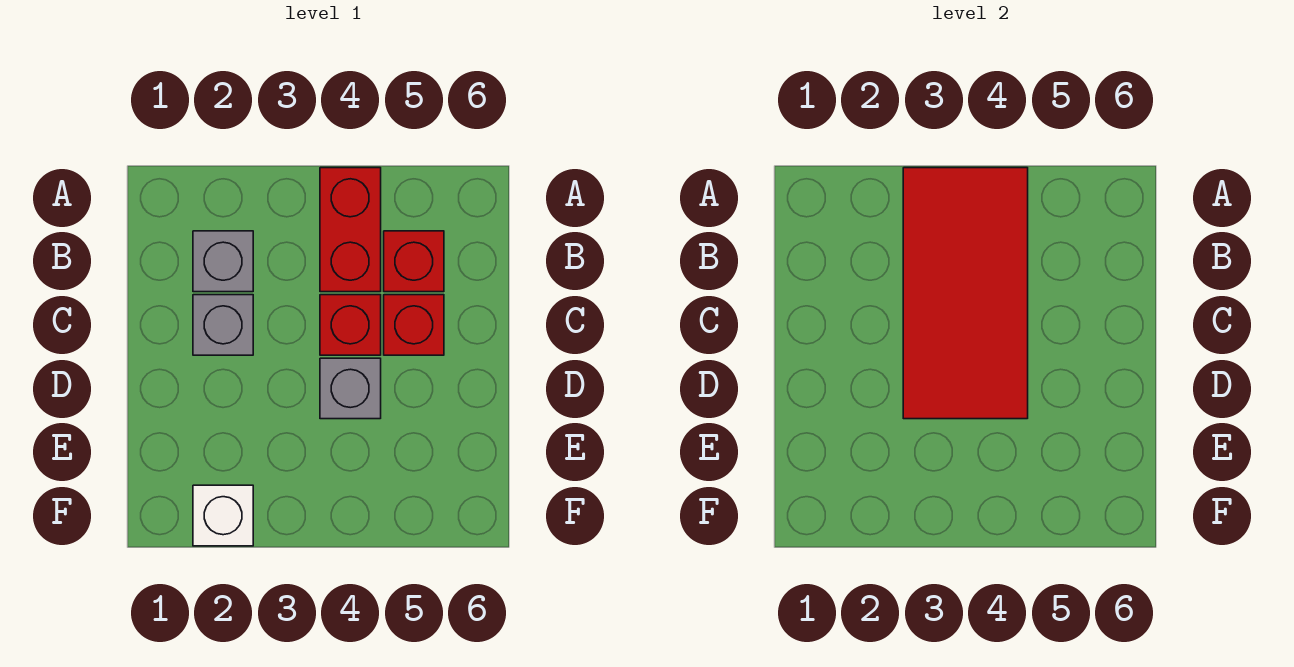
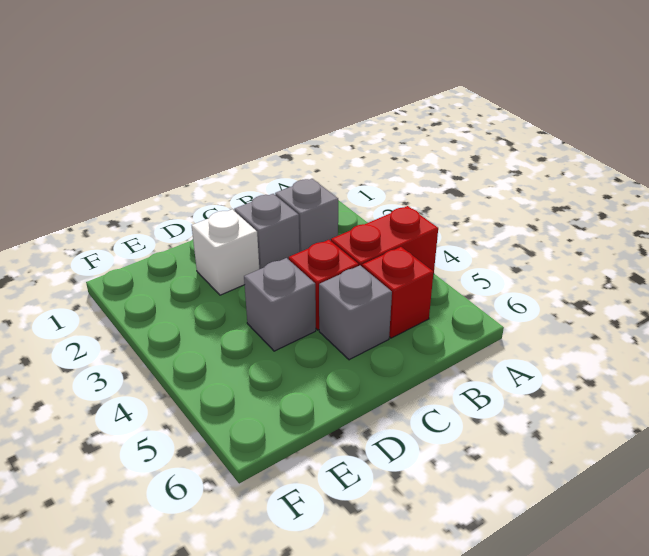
red 2x4 tile [903,168,1028,419] -> none
red 1x1 brick [384,295,444,355] -> grey 1x1 brick [319,265,392,360]
white 1x1 brick [193,485,253,546] -> white 1x1 brick moved to [192,209,259,295]

